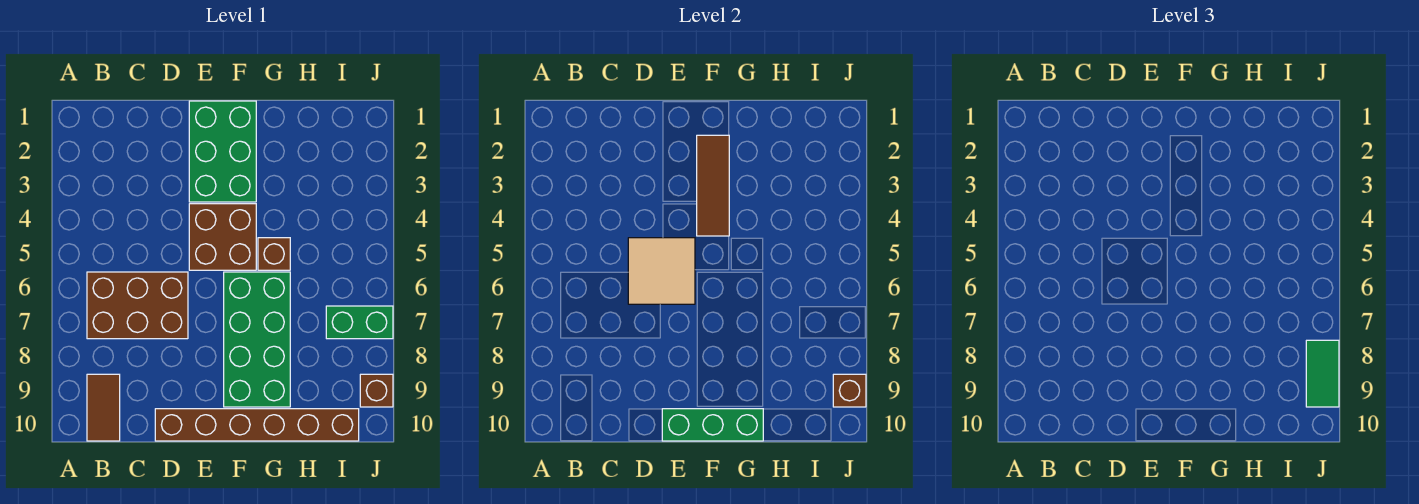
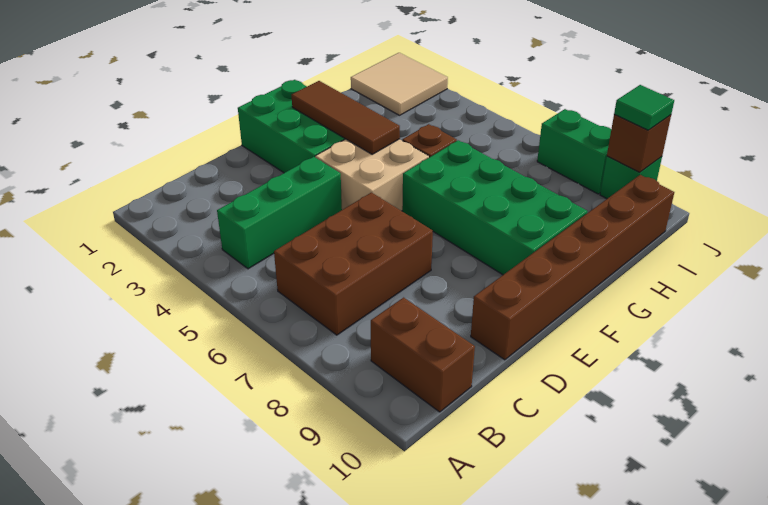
brown 1x2 tile [87,374,120,441] -> brown 1x2 brick [371,298,475,412]
tan 2x2 tile [628,238,695,304] -> tan 2x2 tile moved to [351,53,448,115]
brown 2x2 brick [189,204,256,270] -> tan 2x2 brick [315,139,429,211]
green 1x3 brick [662,409,763,441] -> green 1x3 brick moved to [217,157,342,269]
green 1x2 brick [326,306,393,339] -> green 1x2 brick turned to [537,109,611,194]
green 1x2 tile [1306,340,1339,407] -> green 1x1 tile [614,85,674,130]
brown 1x1 brick [360,374,393,407] -> green 1x1 brick [600,156,662,199]

